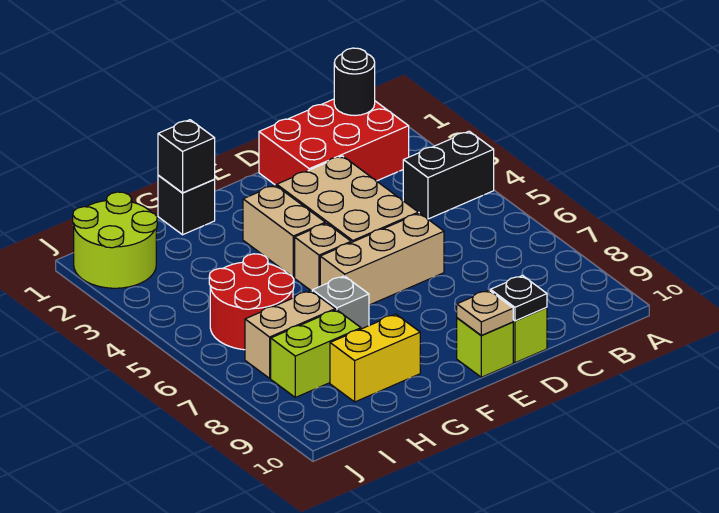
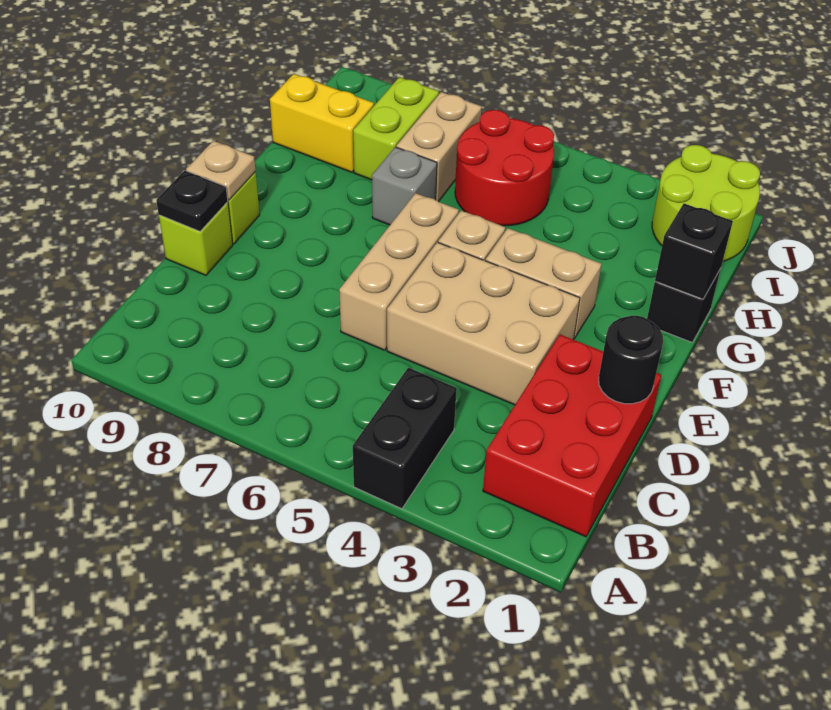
black 1x1 round brick [334,48,375,115] -> black 1x1 round brick moved to [599,316,663,404]
yellow 1x2 brick [330,314,420,402] -> yellow 1x2 brick turned to [270,74,374,172]

